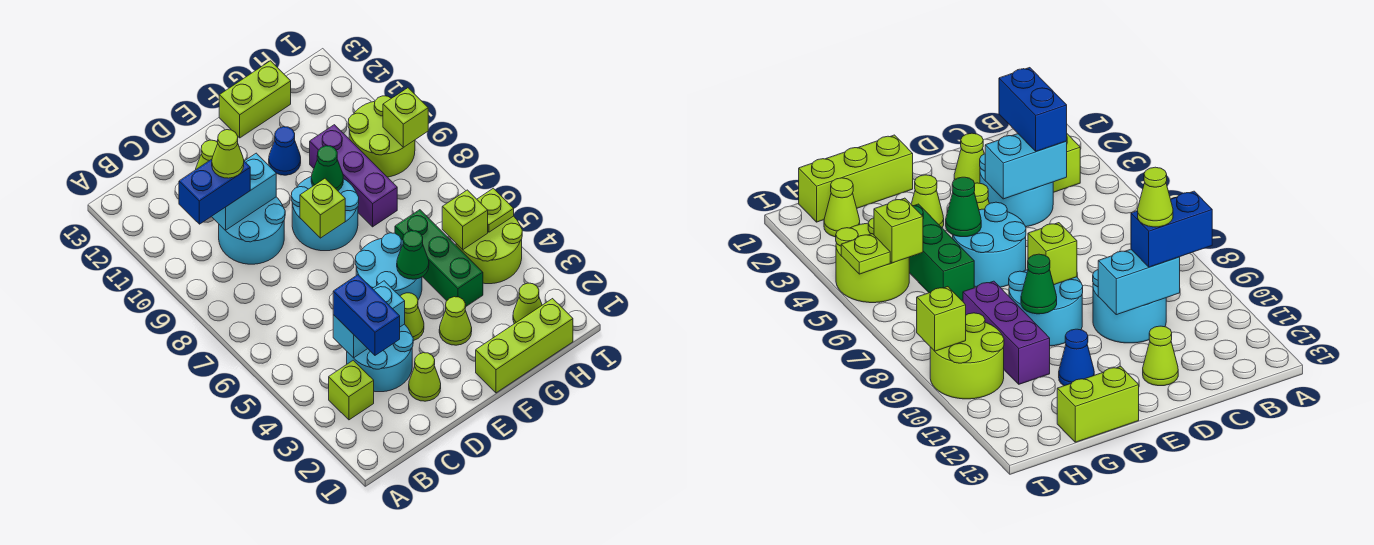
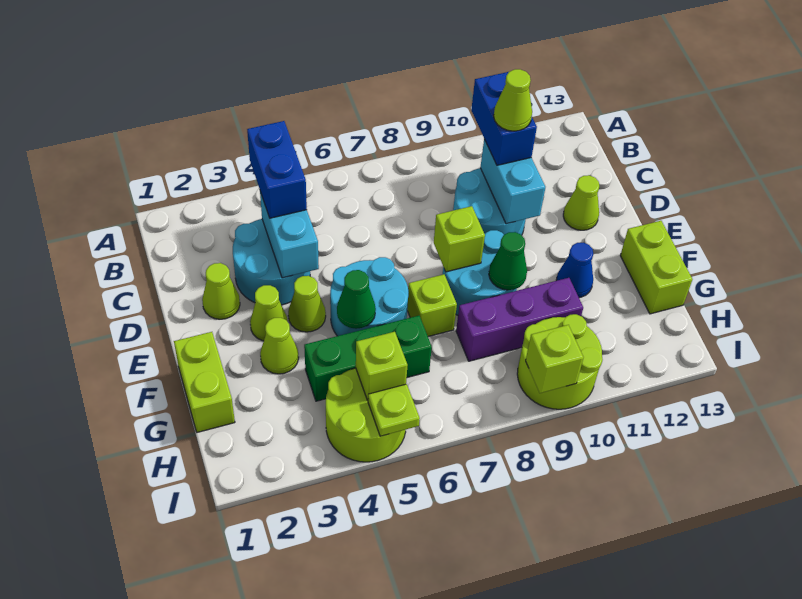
lime 1x1 brick [329,360,374,420] -> lime 1x1 brick moved to [407,274,457,336]
blue 1x2 brick [333,275,400,355] -> blue 1x2 brick turned to [247,121,307,218]
lime 1x3 brick [476,299,573,393] -> lime 1x2 brick [174,332,235,432]
lime 1x1 cone [513,283,542,324] -> lime 1x1 cone moved to [250,285,288,341]

